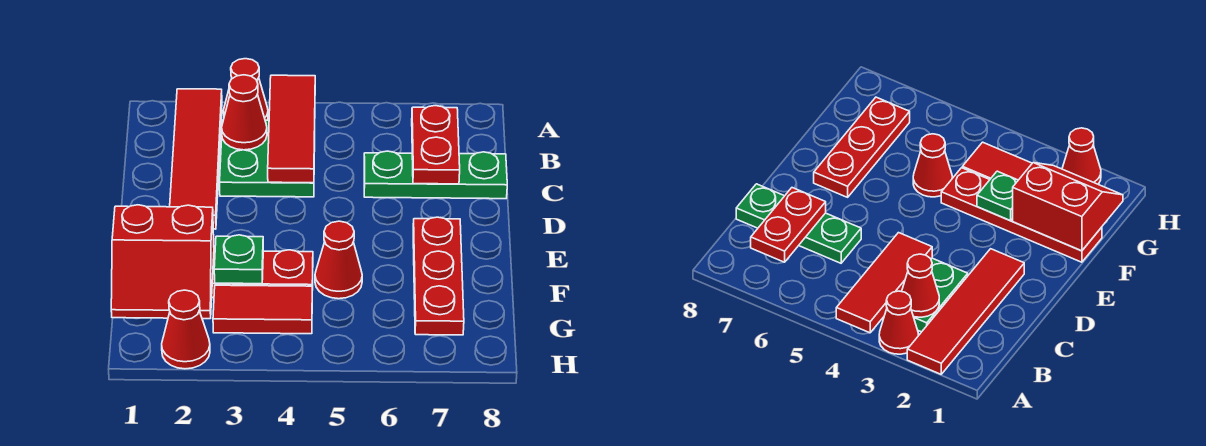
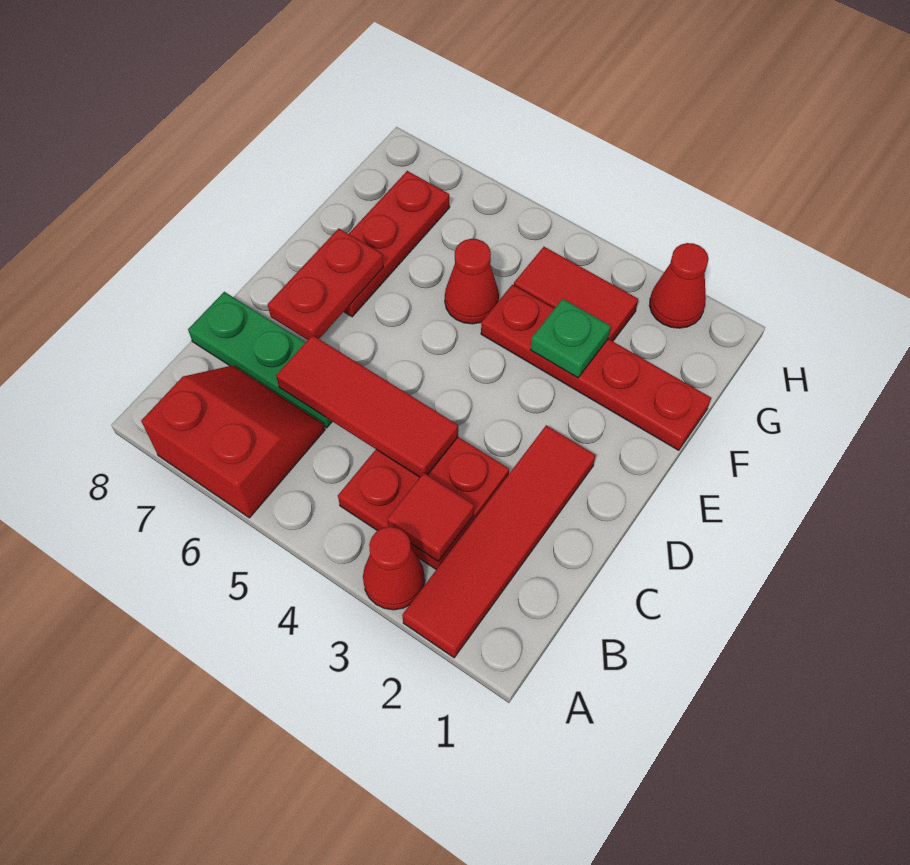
red 1x3 tile [268,75,315,183] -> red 1x3 tile turned to [276,335,458,477]
green 2x2 plate [220,120,315,197] -> red 2x2 plate [338,437,509,570]
red 1x1 cone [222,75,267,150] -> red 1x1 tile [387,473,474,561]
red 1x2 plate [412,106,460,184] -> red 1x2 plate moved to [268,228,384,340]
red 2x2 slope [111,205,214,319] -> red 2x2 slope moved to [141,365,325,518]

